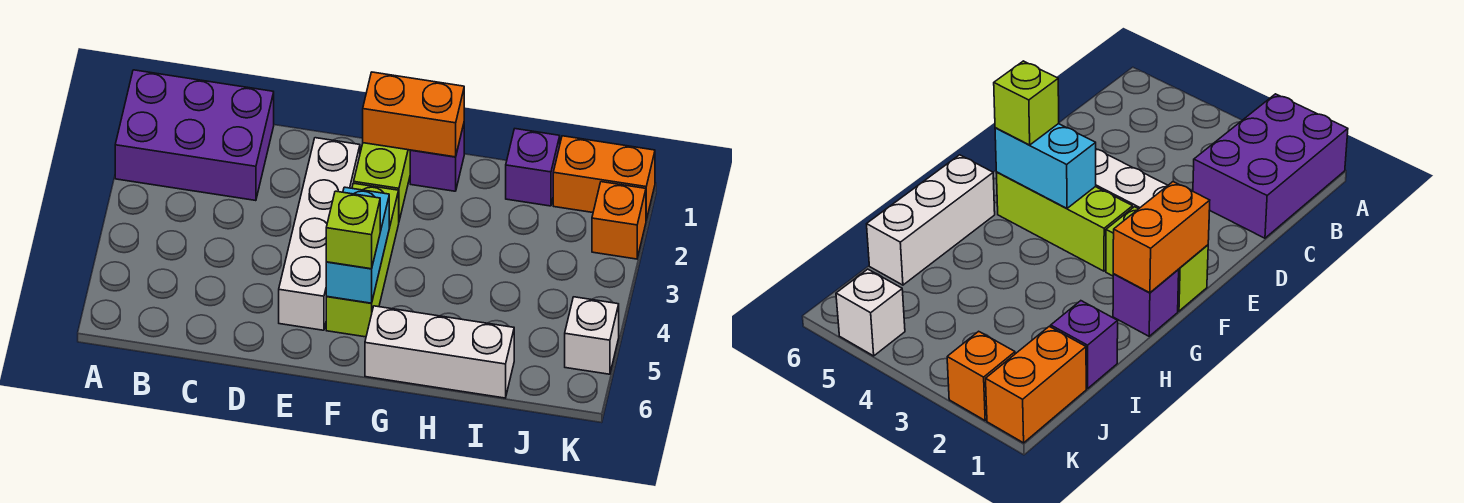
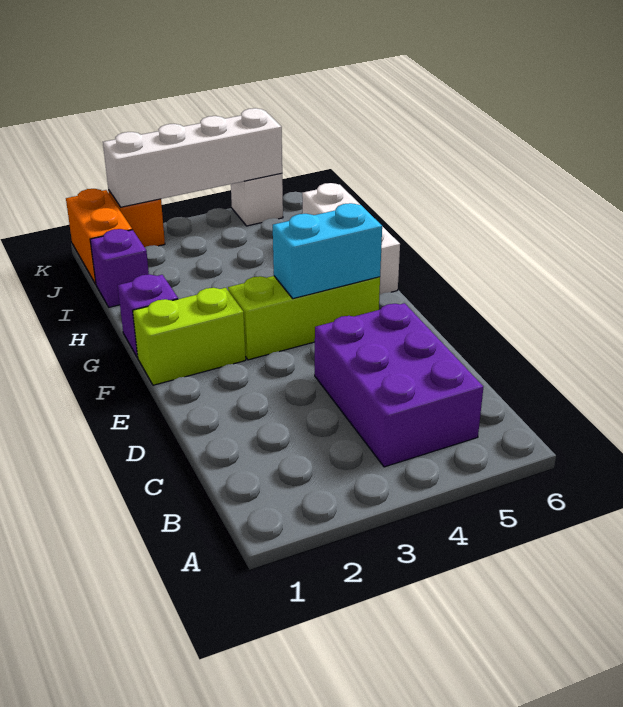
purple 2x3 brick [115,70,274,201] -> purple 2x3 brick moved to [315,303,483,467]
white 1x4 brick [279,138,360,330] -> white 1x4 brick moved to [103,108,282,207]
orange 1x2 brick [363,72,464,157] -> none
lime 1x1 brick [326,191,380,269] -> none

